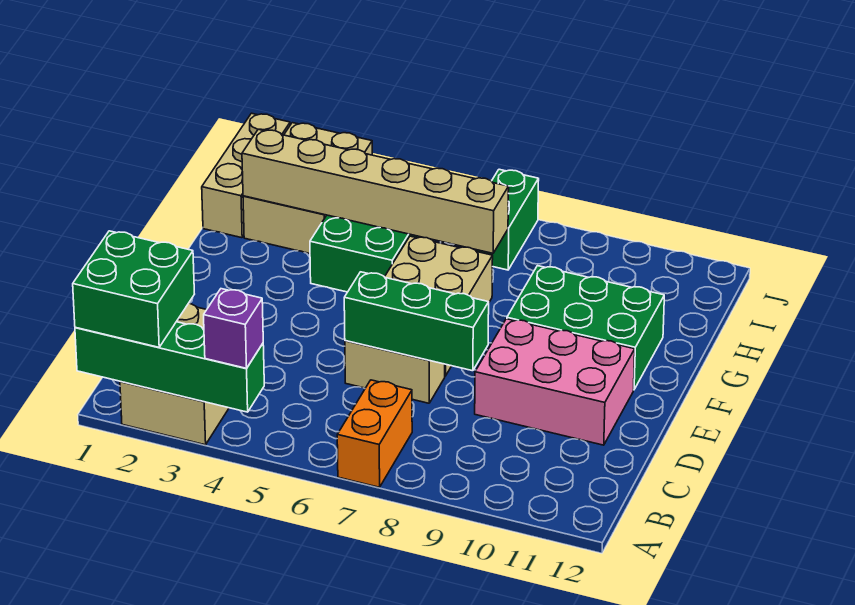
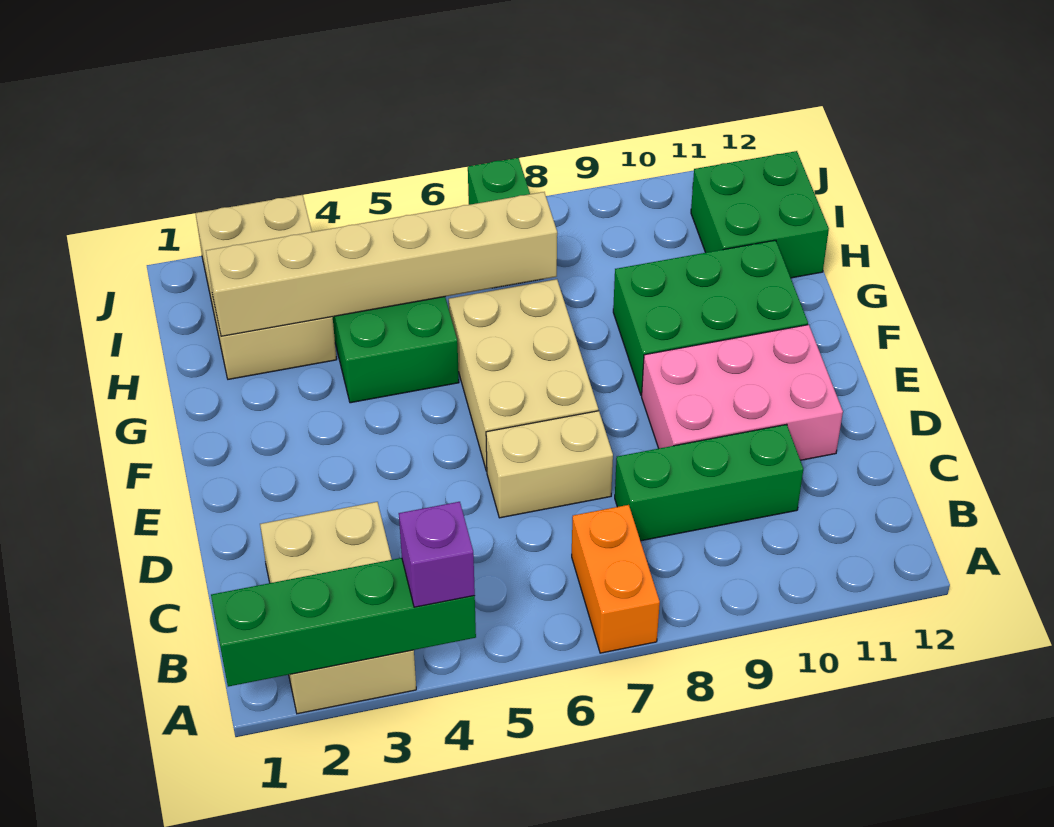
green 2x2 brick [73,231,194,347] -> green 2x2 brick moved to [691,151,829,278]
green 1x3 brick [344,272,489,371] -> green 1x3 brick moved to [615,424,803,541]
tan 1x3 brick [202,113,290,238] -> none

